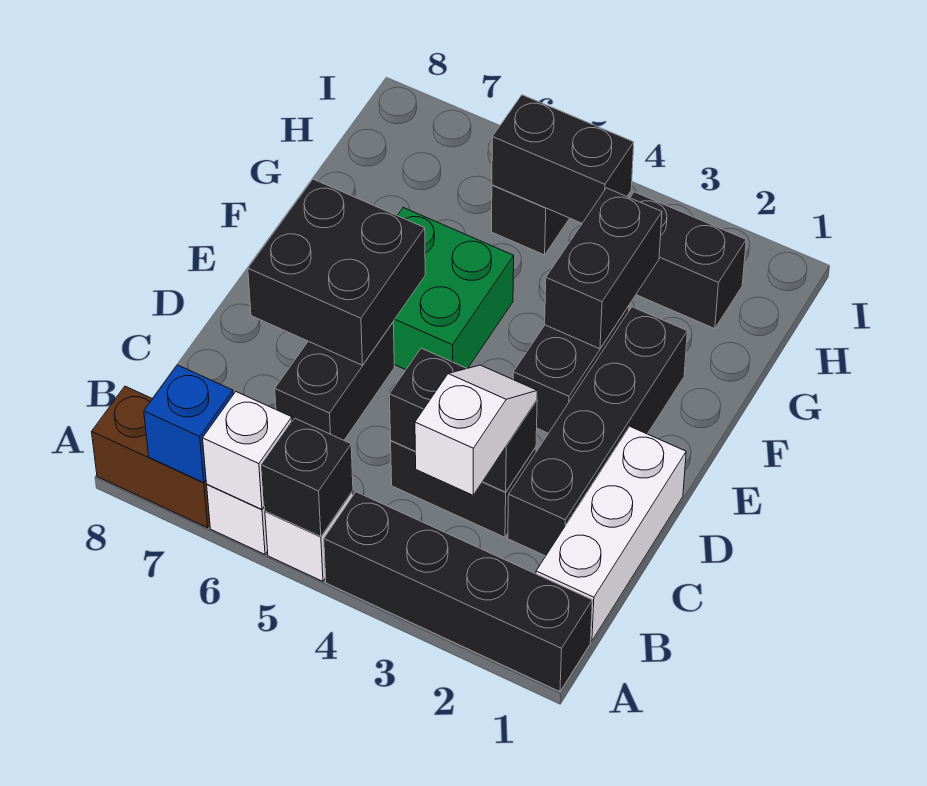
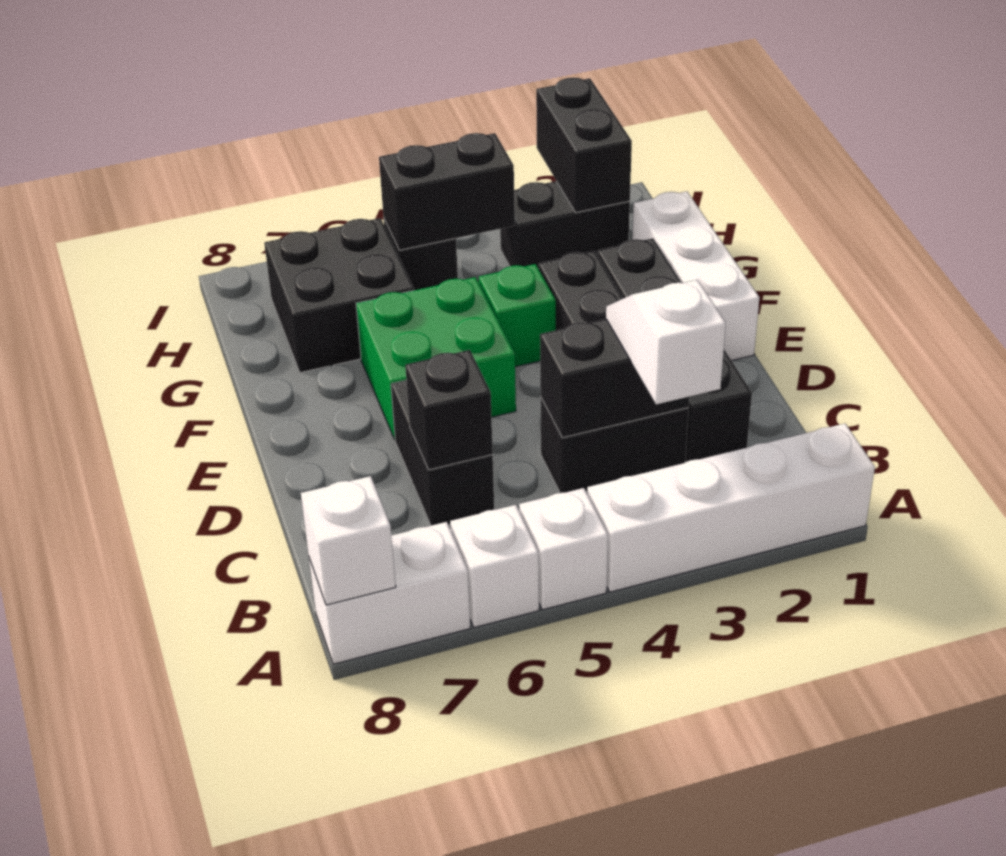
black 1x4 brick [324,492,592,692] -> white 1x4 brick [587,424,875,592]
black 1x1 brick [262,418,353,537] -> black 1x1 brick moved to [405,350,493,470]
white 1x1 brick [203,392,292,509] -> white 1x1 brick moved to [301,476,396,605]
brown 1x2 brick [92,386,210,528] -> white 1x2 brick [309,522,470,664]
blue 1x1 brick [144,365,233,482] -> none
white 1x3 brick [536,426,686,641] -> white 1x3 brick moved to [632,191,759,360]
black 2x2 brick [248,179,425,365] -> black 2x2 brick moved to [264,218,414,373]
black 1x2 brick [545,188,662,349] -> black 1x2 brick moved to [536,78,632,212]
none -> green 1x1 brick [479,264,556,367]

